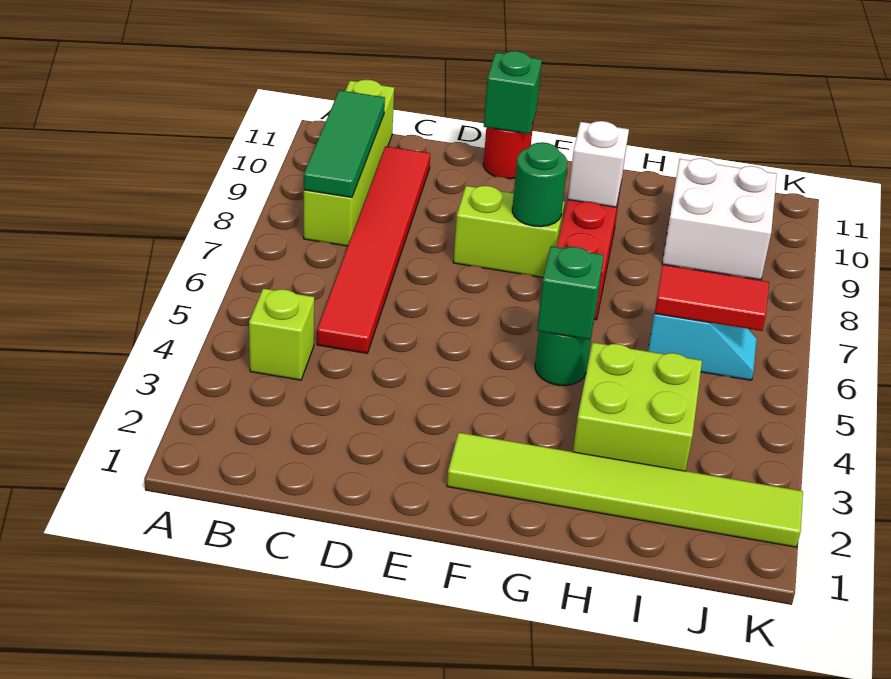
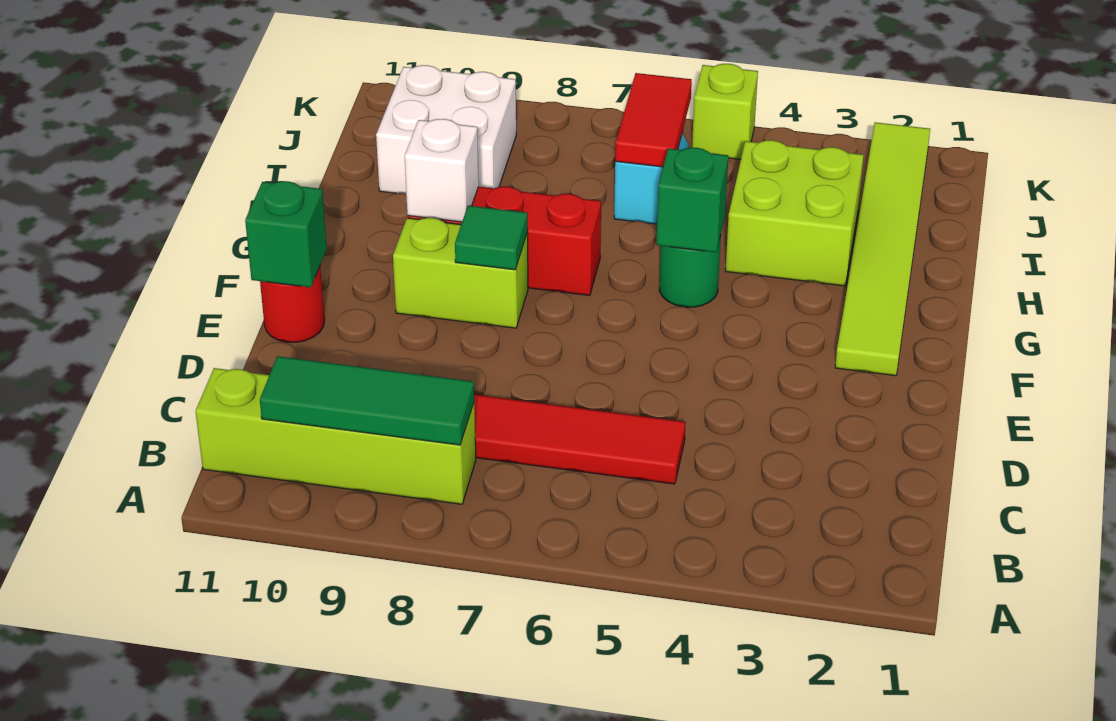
lime 1x1 brick [249,289,314,380] -> lime 1x1 brick moved to [692,64,758,159]
lime 1x2 brick [453,186,565,277] -> lime 1x2 brick turned to [393,218,528,328]
green 1x1 round brick [512,142,567,227] -> green 1x1 tile [455,206,528,270]

